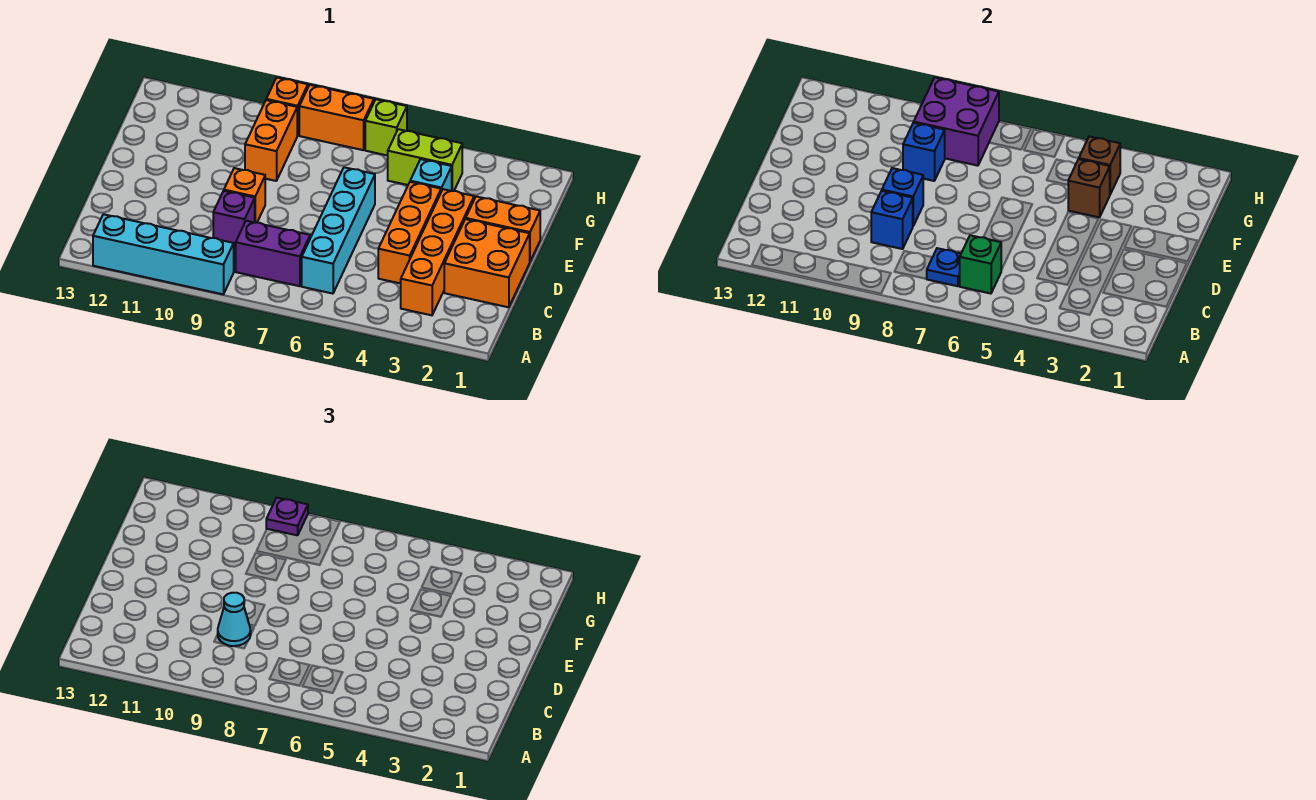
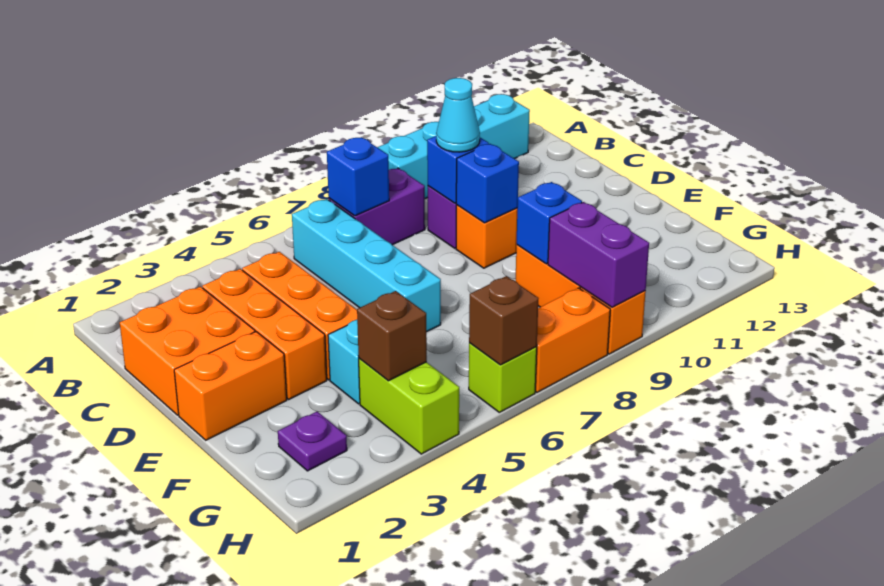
orange 1x4 brick [401,189,474,315] -> orange 1x3 brick [202,269,327,399]
green 1x1 brick [960,235,1001,294] -> none
blue 1x1 plate [927,248,961,286] -> blue 1x1 brick [327,137,389,216]
brown 1x1 brick [1068,159,1110,217] -> brown 1x1 brick moved to [469,276,539,365]
lime 1x2 brick [388,129,462,191] -> lime 1x2 brick turned to [359,358,459,454]
purple 2x2 brick [914,78,999,166] -> purple 1x2 brick [548,202,649,308]
purple 1x1 plate [266,498,308,535] -> purple 1x1 plate moved to [278,411,347,471]

